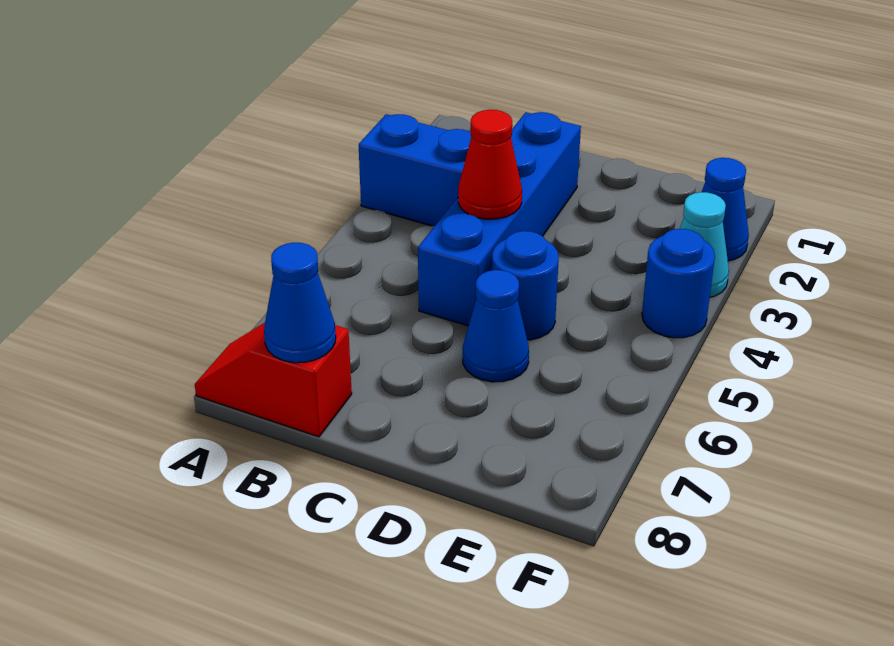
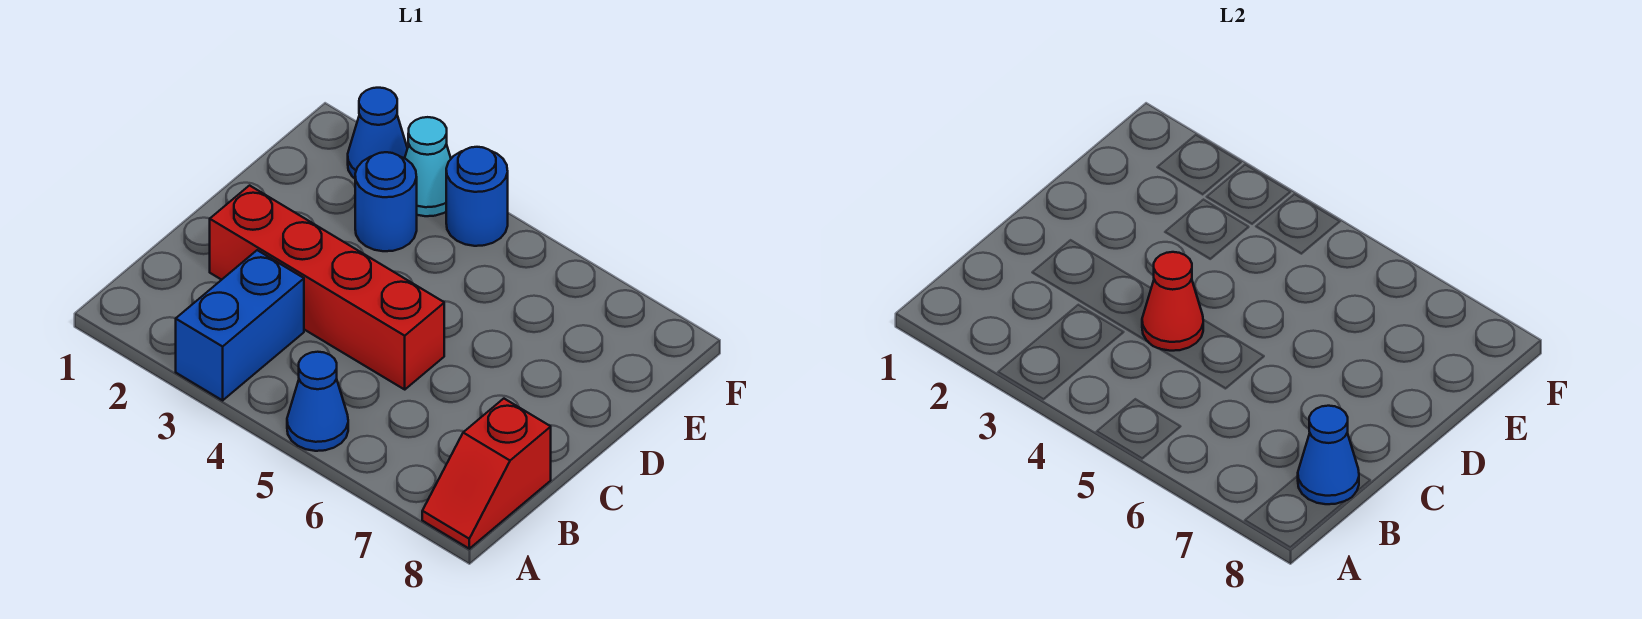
blue 1x4 brick [418,112,581,326] -> red 1x4 brick [210,186,444,389]
blue 1x1 round brick [492,231,559,340] -> blue 1x1 round brick moved to [355,152,417,251]
blue 1x1 cone [463,270,529,382] -> blue 1x1 cone moved to [287,352,348,451]

